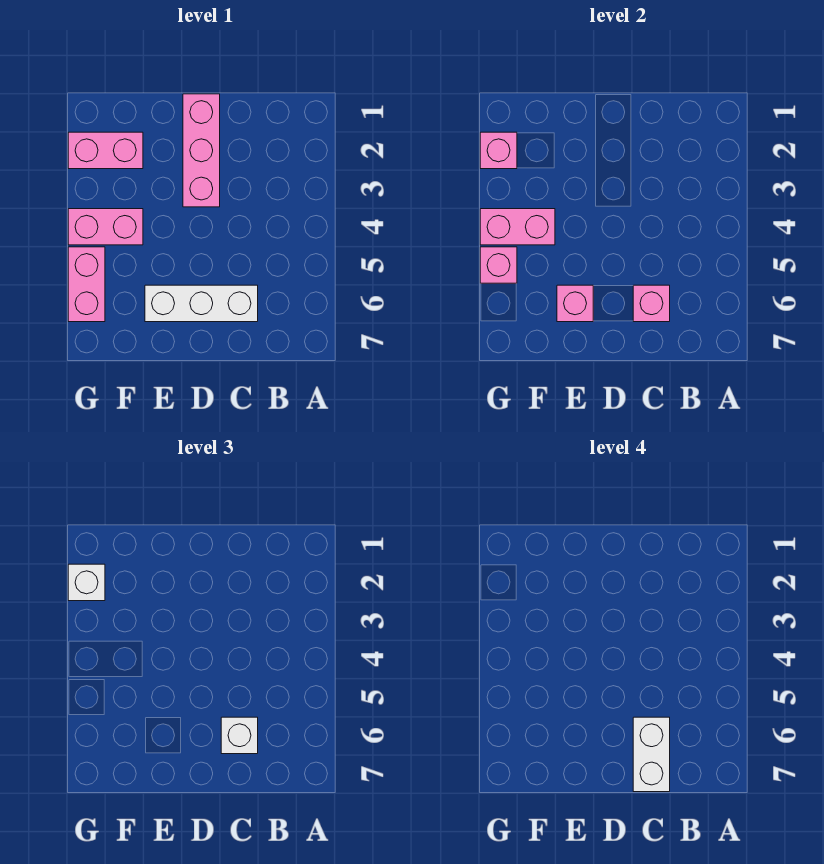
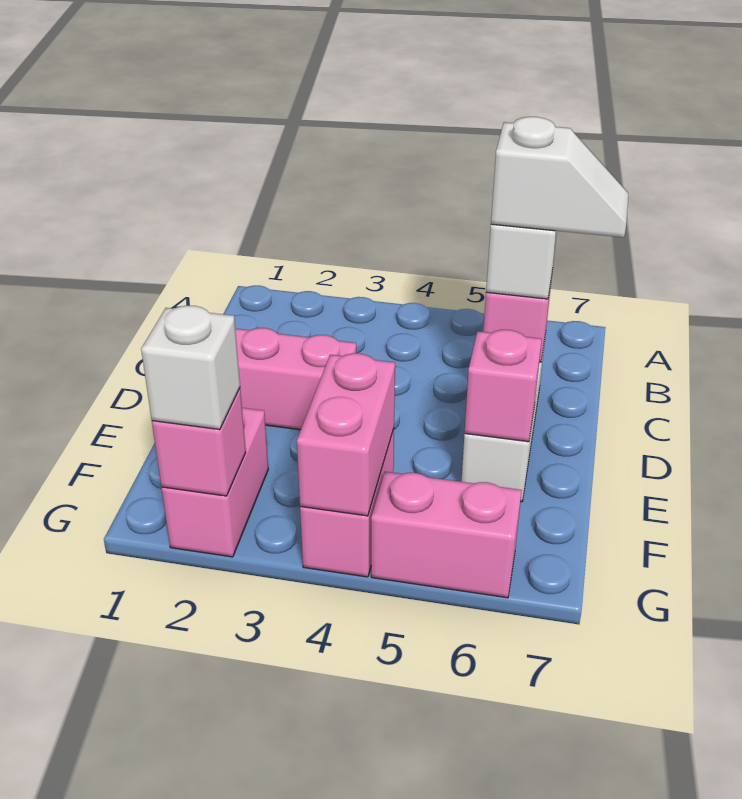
white 1x2 brick [633,717,670,792] -> white 1x2 slope [491,117,628,238]
pink 1x1 brick [480,247,517,283] -> none

